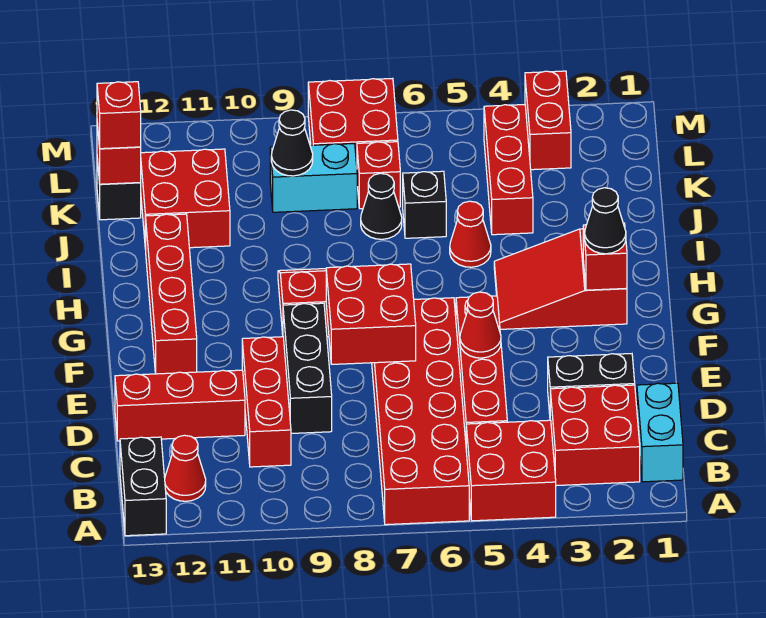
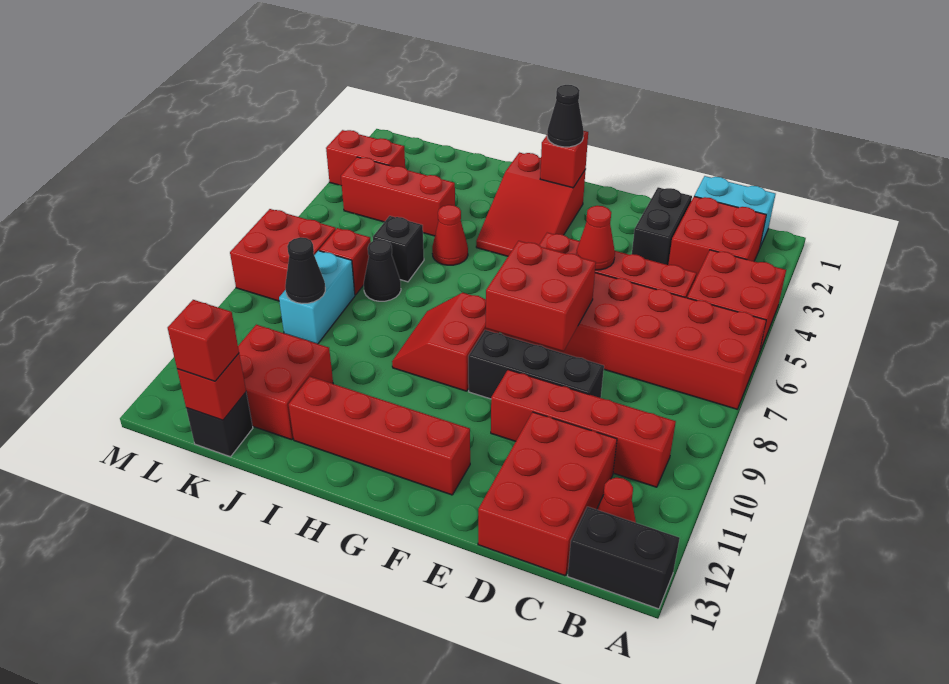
red 1x3 brick [242,337,291,467] -> red 1x4 brick [491,370,676,487]
red 1x3 brick [115,370,245,441] -> red 2x3 brick [478,412,617,576]

